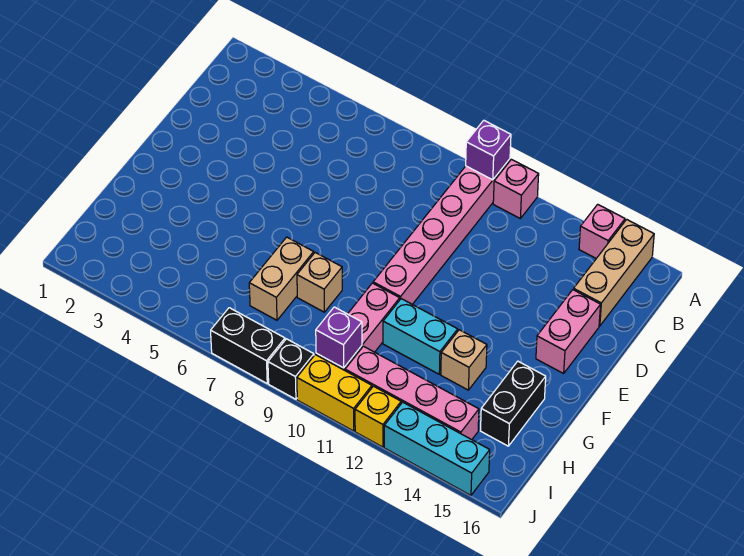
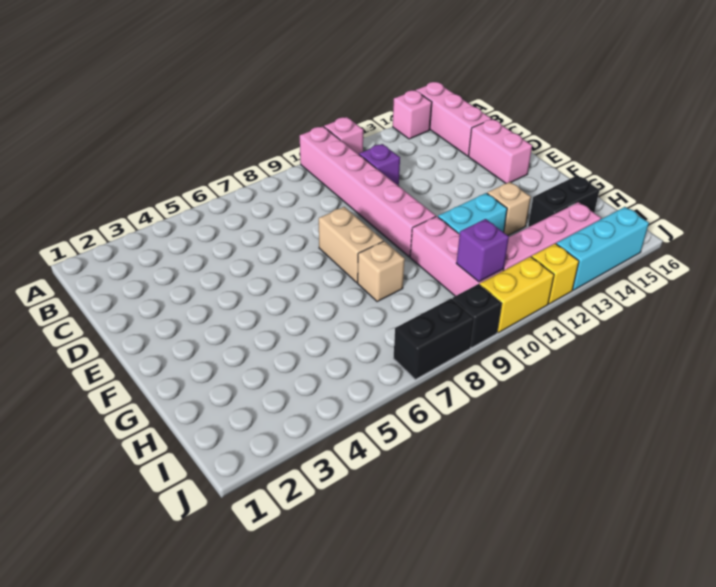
purple 1x1 brick [466,120,511,180] -> purple 1x1 brick moved to [359,144,400,186]
tan 1x3 brick [573,220,654,326] -> pink 1x3 brick [416,82,491,156]
tan 1x2 brick [249,237,314,320] -> tan 1x2 brick moved to [319,207,383,283]
black 1x2 brick [481,361,546,446] -> black 1x2 brick turned to [528,175,599,227]

